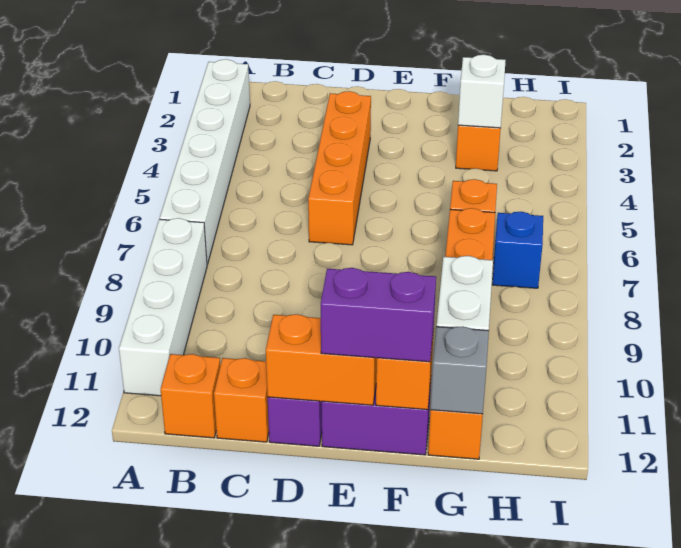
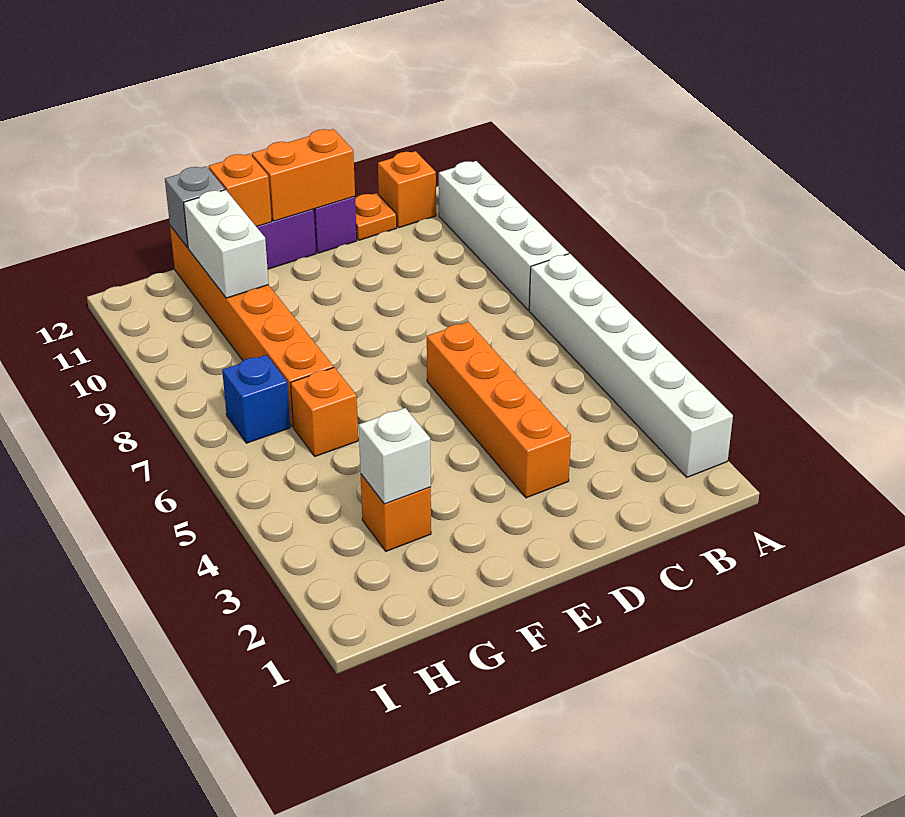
orange 1x1 brick [214,358,269,442] -> orange 1x1 plate [355,193,397,240]
purple 1x2 brick [321,268,436,362] -> none

